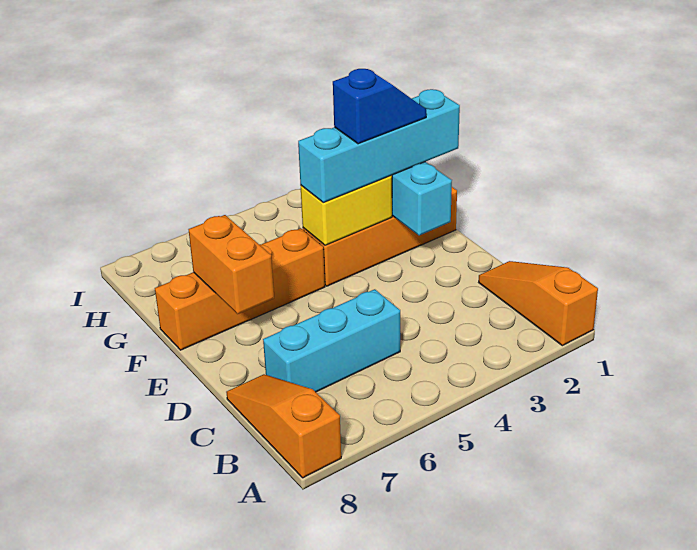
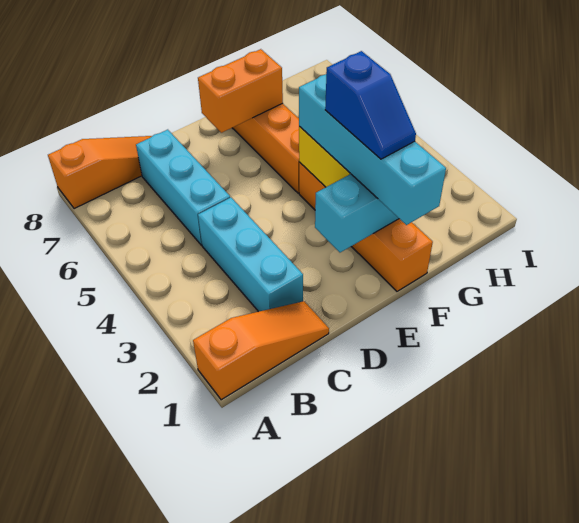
none -> cyan 1x3 brick [198,198,303,312]

